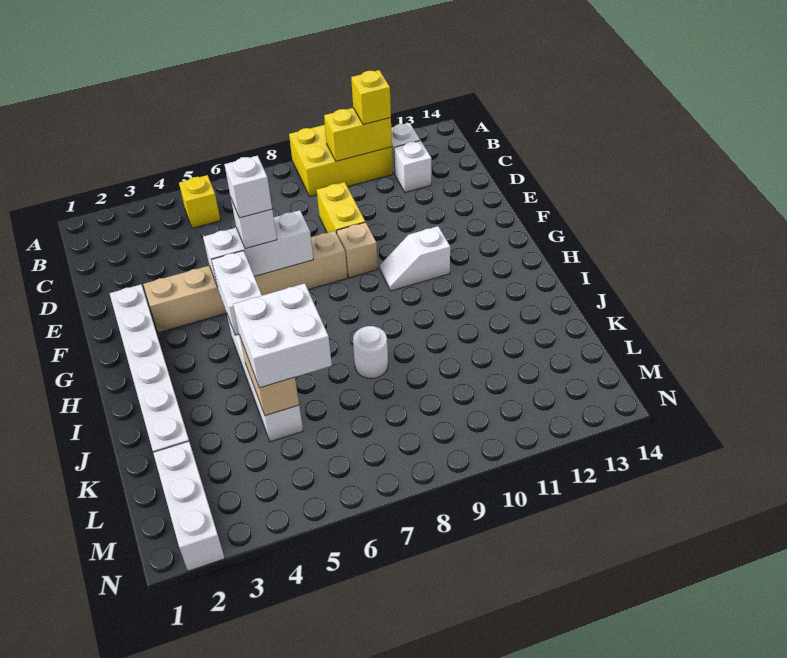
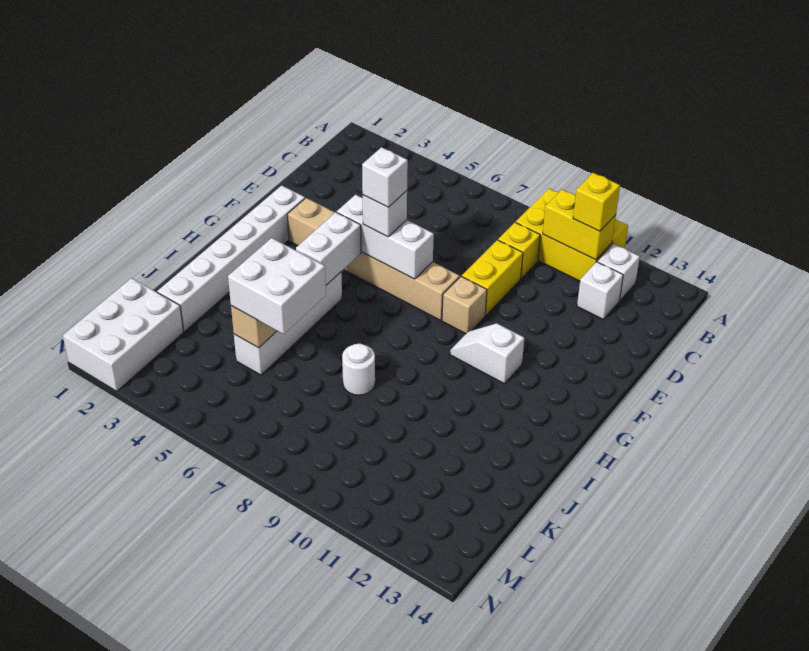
yellow 1x1 brick [179,175,220,228] -> yellow 1x1 brick moved to [498,222,540,278]
white 1x3 brick [153,441,225,571] -> white 2x3 brick [63,278,184,391]

